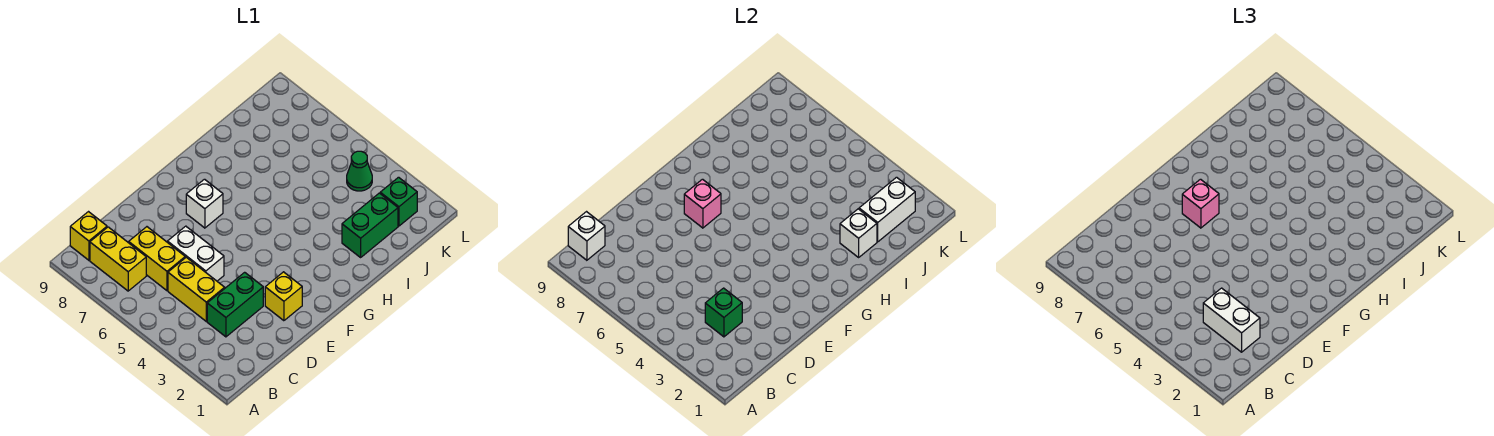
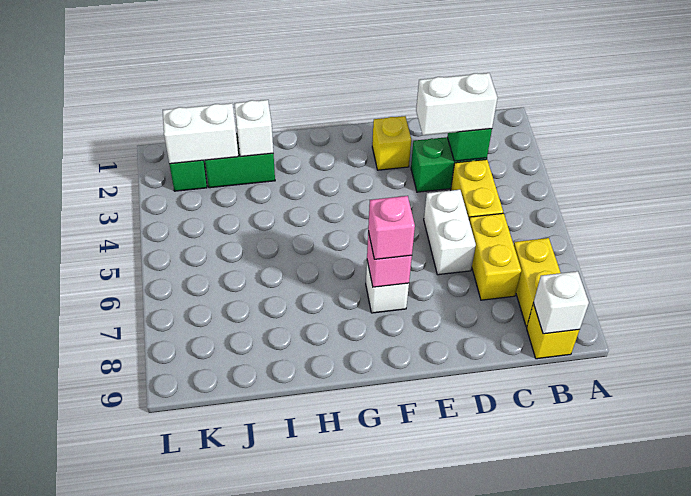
white 1x2 brick [1203,288,1260,352] -> white 1x2 brick turned to [416,73,497,135]
green 1x1 cone [347,151,372,191] -> none

